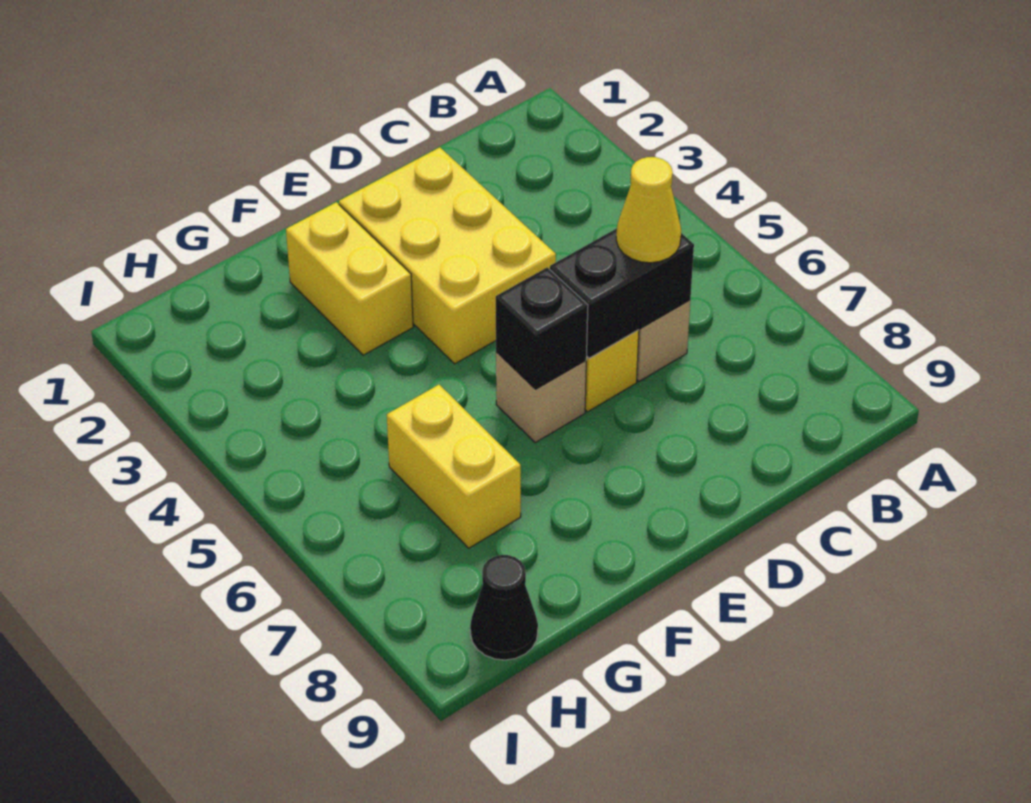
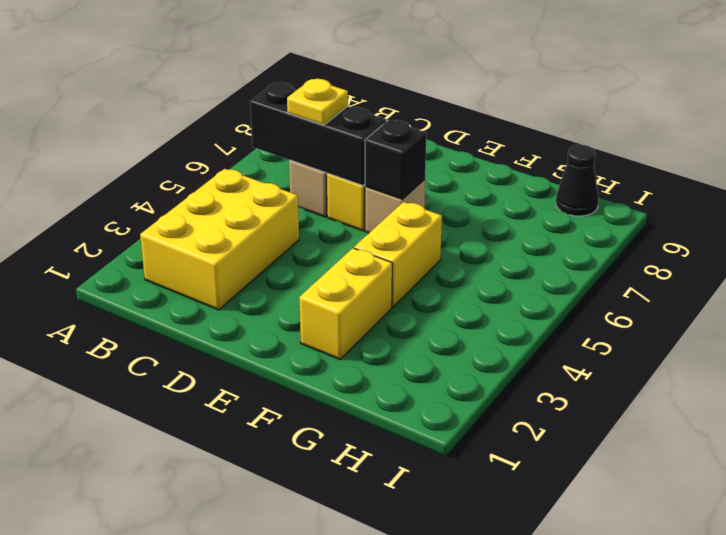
black 1x2 brick [550,228,694,358] -> black 1x3 brick [250,82,387,185]
yellow 1x1 cone [616,157,681,263] -> yellow 1x1 plate [287,79,348,125]
yellow 2x3 brick [339,147,556,364] -> yellow 2x3 brick moved to [140,169,299,310]
yellow 1x2 brick [387,385,521,548] -> yellow 1x2 brick moved to [354,202,442,307]

